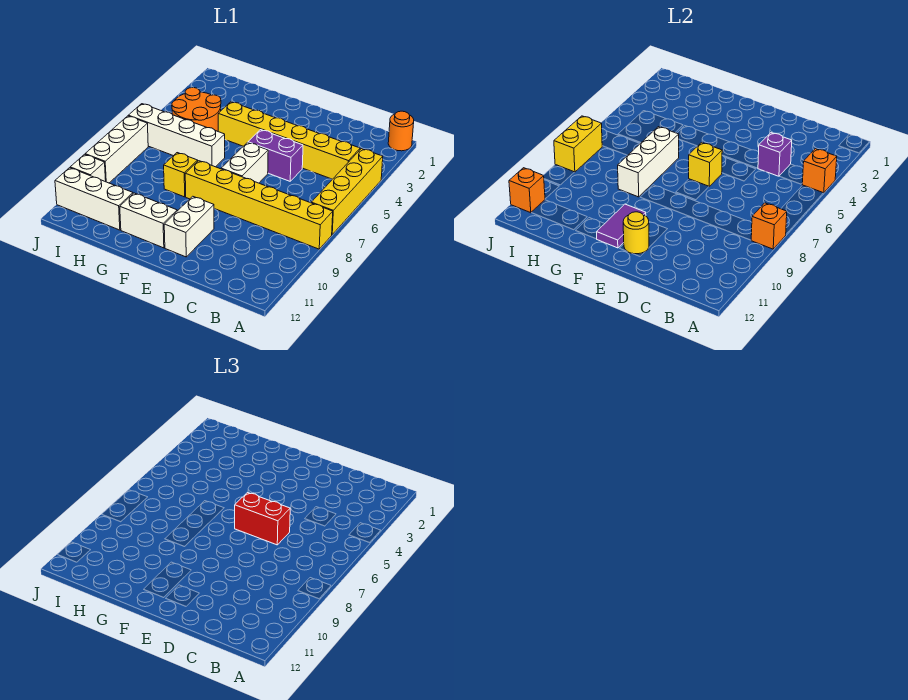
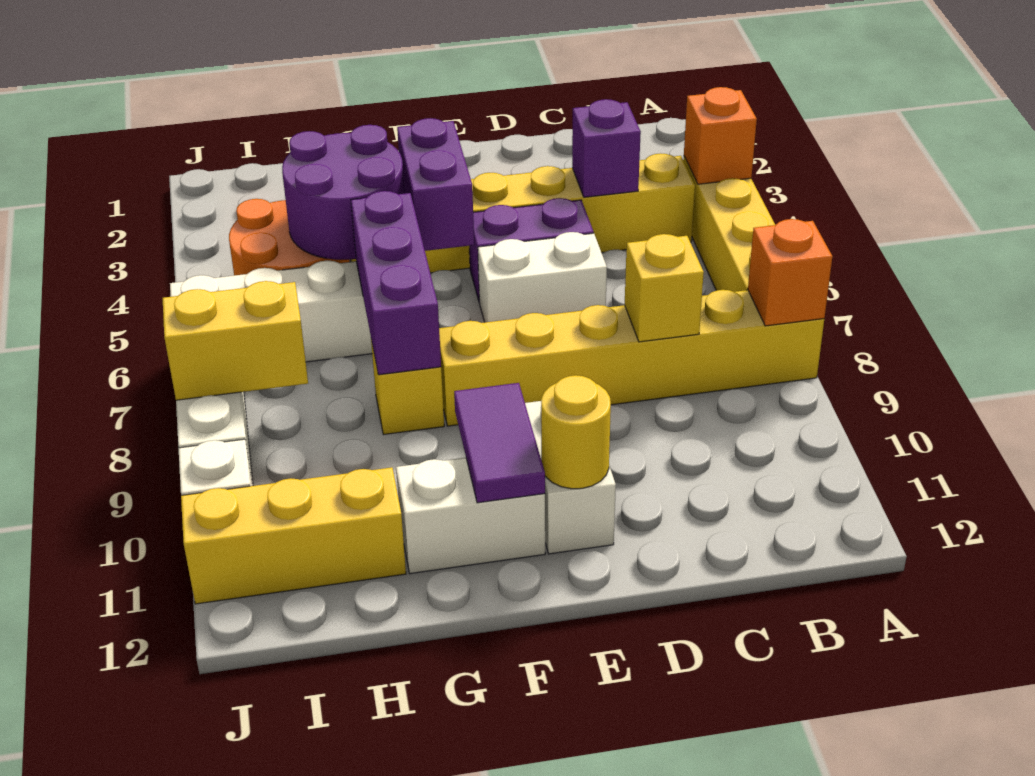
orange 1x1 round brick [388,111,414,151] -> none
red 1x2 brick [235,493,290,545] -> none
white 1x2 brick [221,143,268,183] -> white 1x2 brick turned to [478,232,607,322]
yellow 1x1 brick [689,143,722,186] -> yellow 1x1 brick moved to [625,234,704,342]
none -> purple 1x2 brick [397,118,474,251]
none -> purple 2x2 round brick [282,125,405,260]
white 1x3 brick [618,127,679,197] -> purple 1x3 brick [351,191,441,375]
white 1x3 brick [55,168,133,230] -> yellow 1x3 brick [181,467,406,604]
yellow 1x2 brick [554,116,602,172] -> yellow 1x2 brick turned to [163,281,308,400]
orange 1x1 brick [509,168,545,213] -> none

